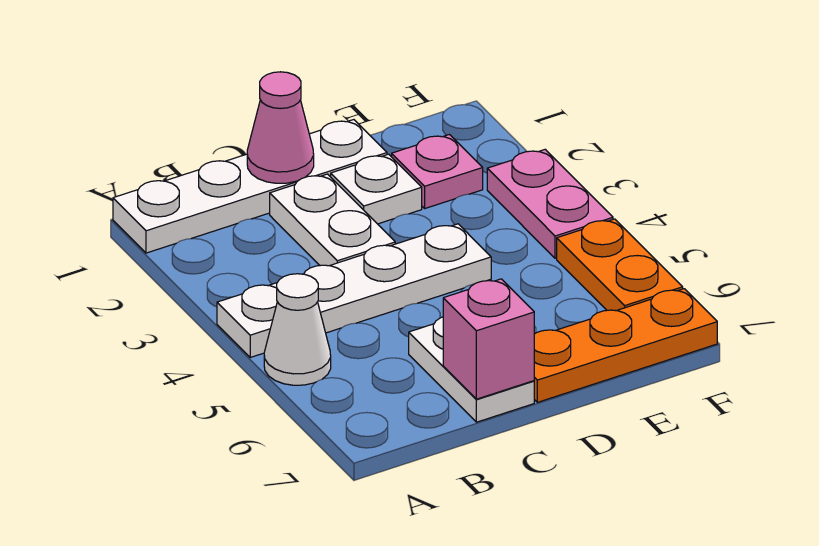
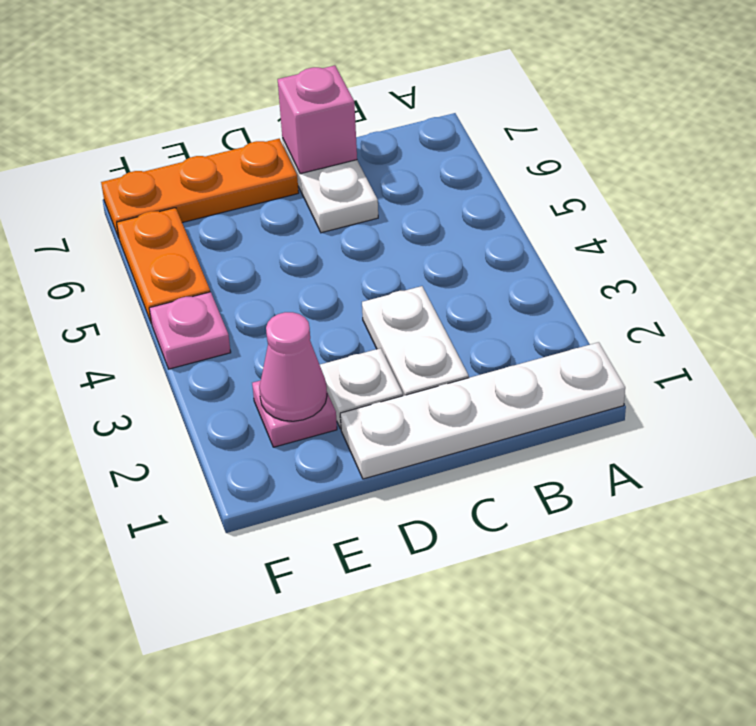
white 1x4 plate [217,224,491,357] -> none
white 1x1 cone [264,274,331,385] -> none
pink 1x1 cone [247,72,314,183] -> pink 1x1 cone moved to [259,312,327,421]
pink 1x2 plate [487,149,613,258] -> pink 1x1 plate [149,292,231,369]

